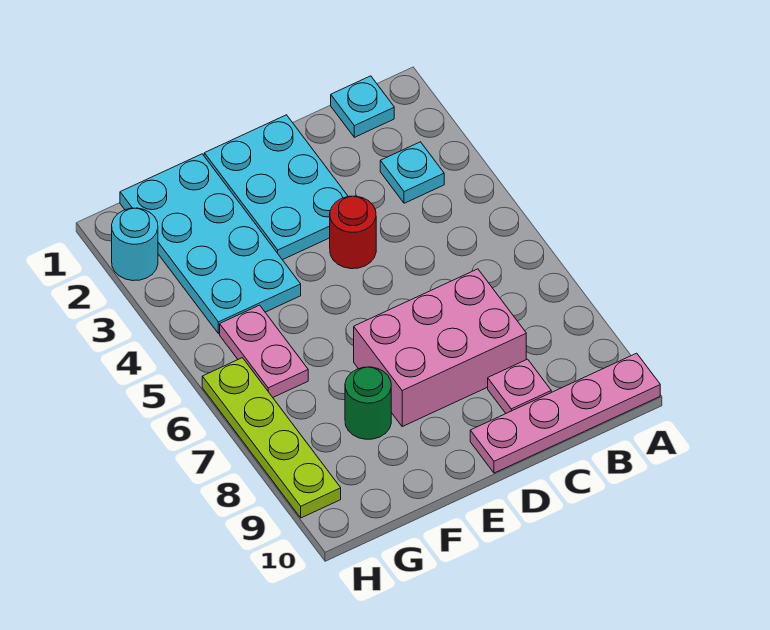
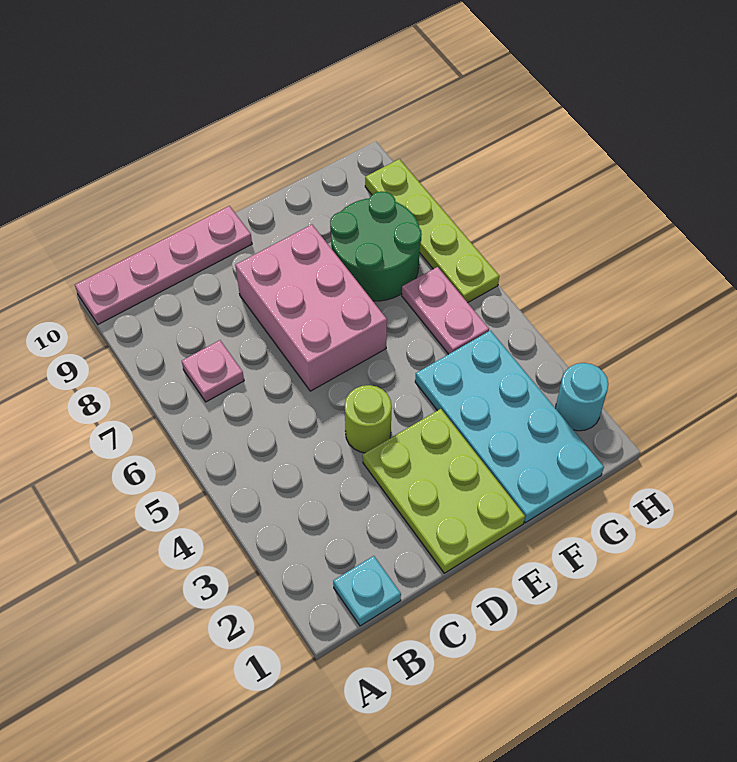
cyan 1x1 plate [380,142,444,203] -> none
pink 2x3 brick [354,269,526,426] -> pink 2x3 brick turned to [235,225,387,391]
pink 1x1 plate [488,359,551,413] -> pink 1x1 plate moved to [182,340,244,402]
cyan 2x3 plate [204,115,348,260] -> lime 2x3 plate [363,409,525,573]
red 1x1 round brick [330,196,376,269] -> lime 1x1 round brick [345,385,392,453]
green 1x1 round brick [345,367,391,439] -> green 2x2 round brick [330,191,422,301]

